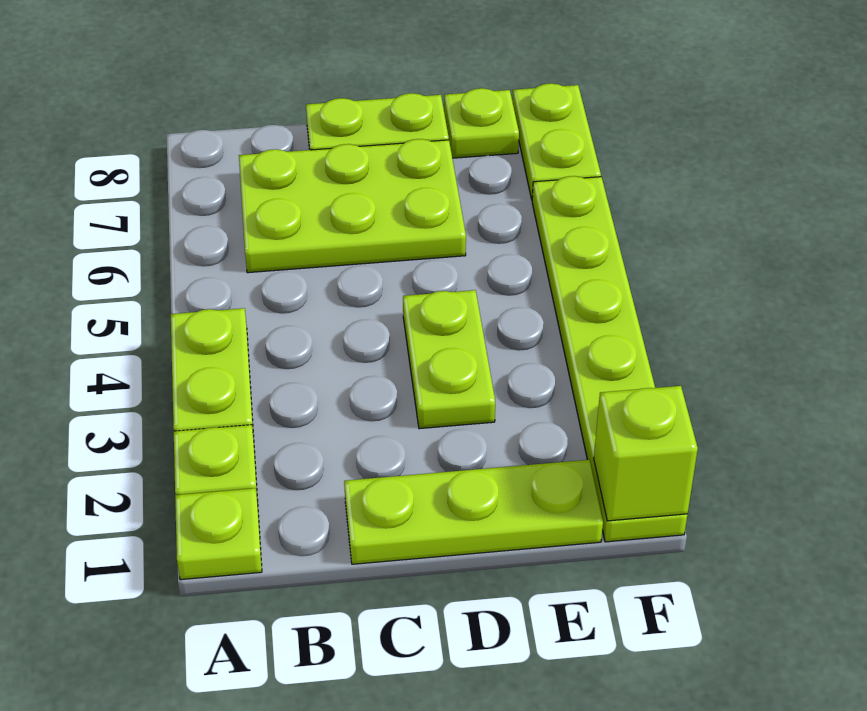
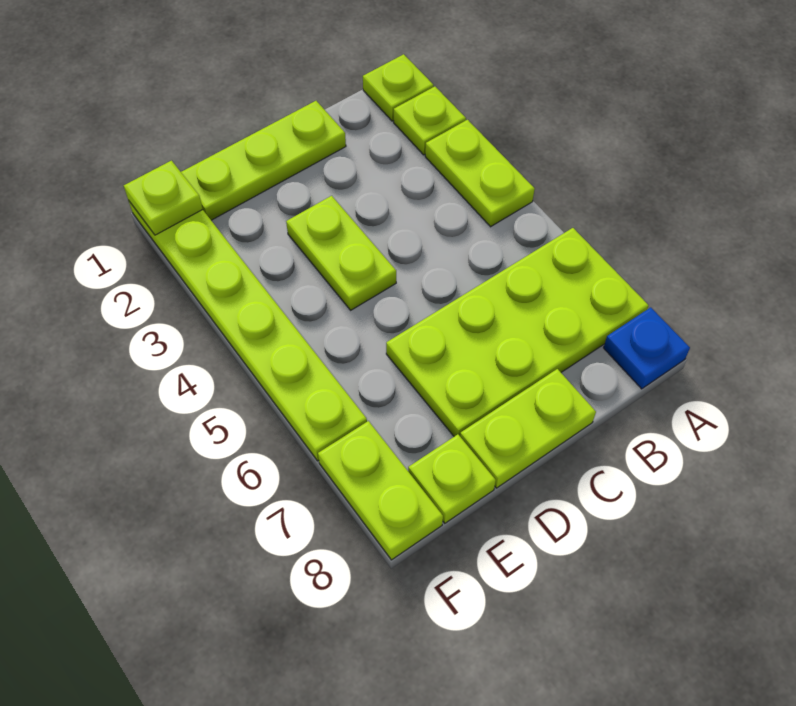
none -> blue 1x1 plate [604,307,690,389]
lime 2x3 plate [239,139,466,273] -> lime 2x4 plate [386,228,649,436]
lime 1x1 brick [594,386,698,521] -> lime 1x1 plate [124,161,203,235]

